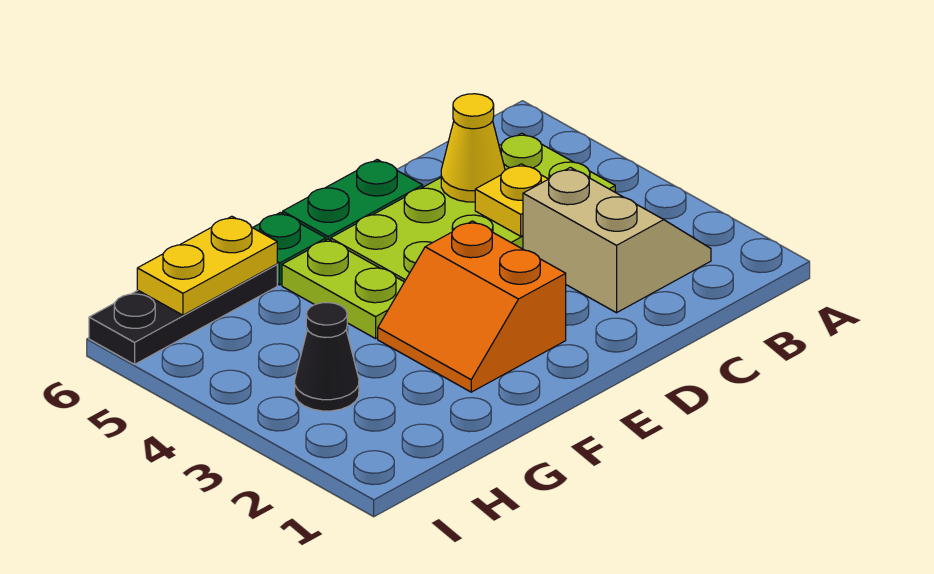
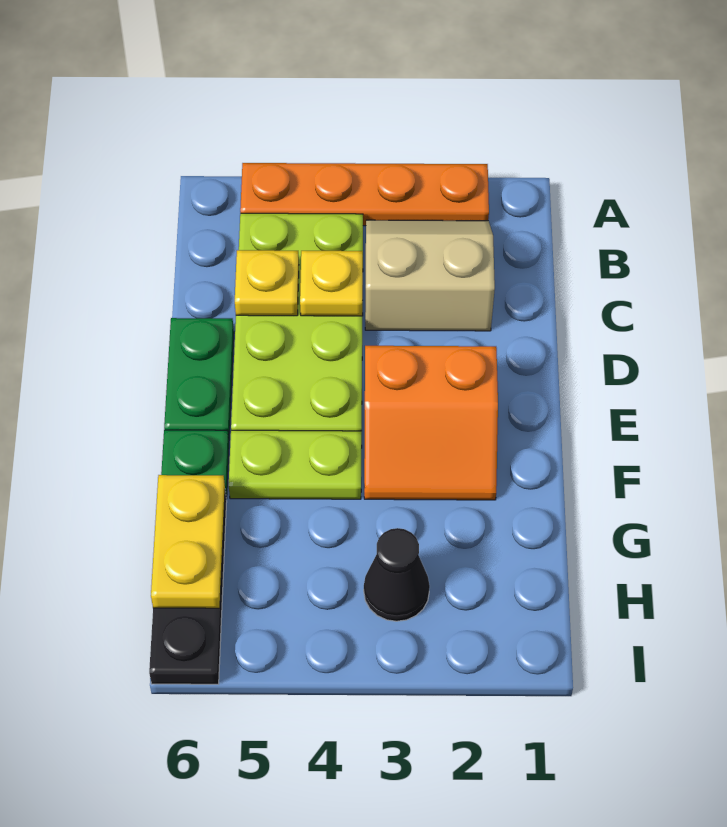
none -> orange 1x4 plate [240,163,489,226]
yellow 1x1 cone [441,94,505,202] -> yellow 1x1 plate [235,250,299,316]

